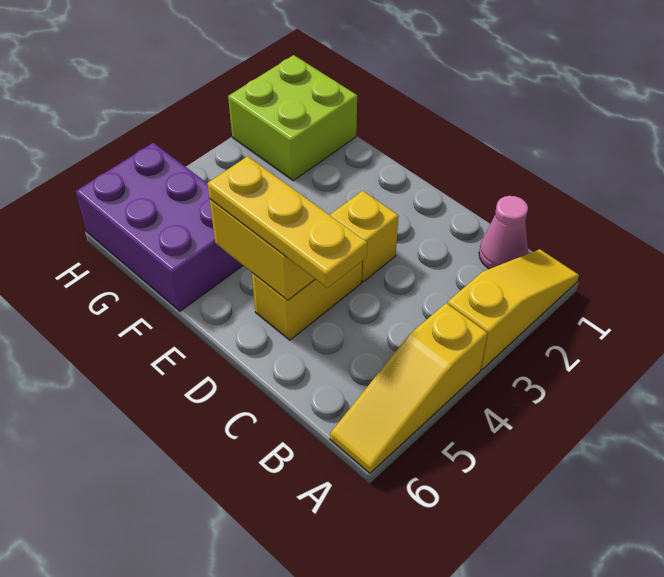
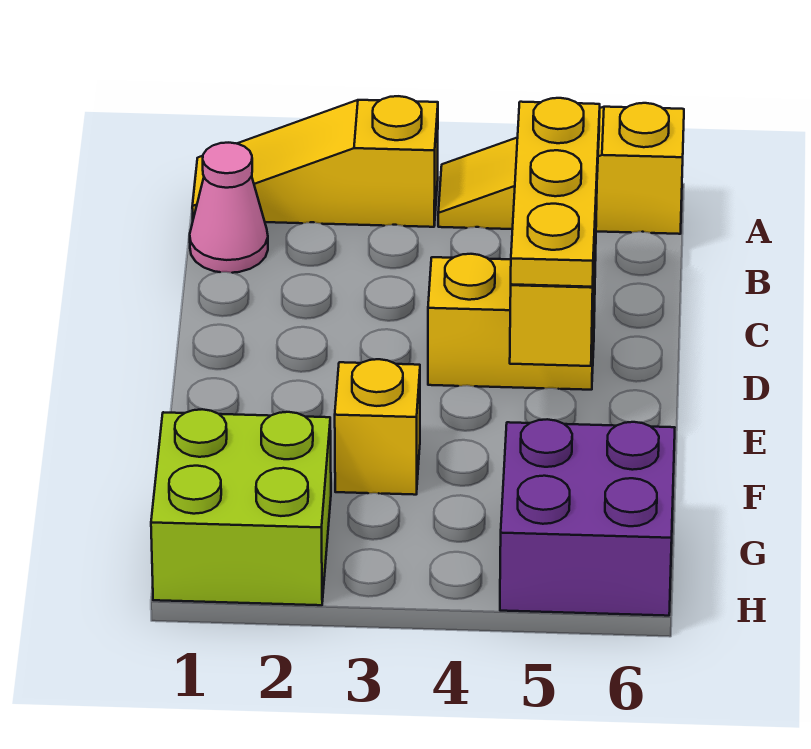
yellow 1x3 slope [330,303,488,473] -> yellow 1x3 slope turned to [438,103,684,234]
yellow 1x1 brick [330,191,399,282] -> yellow 1x1 brick moved to [335,359,420,495]
purple 2x3 brick [76,143,243,311] -> purple 2x2 brick [500,419,675,616]

